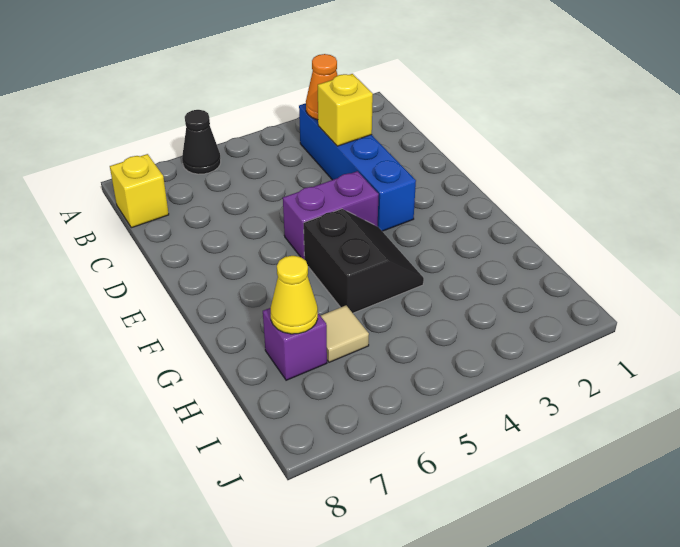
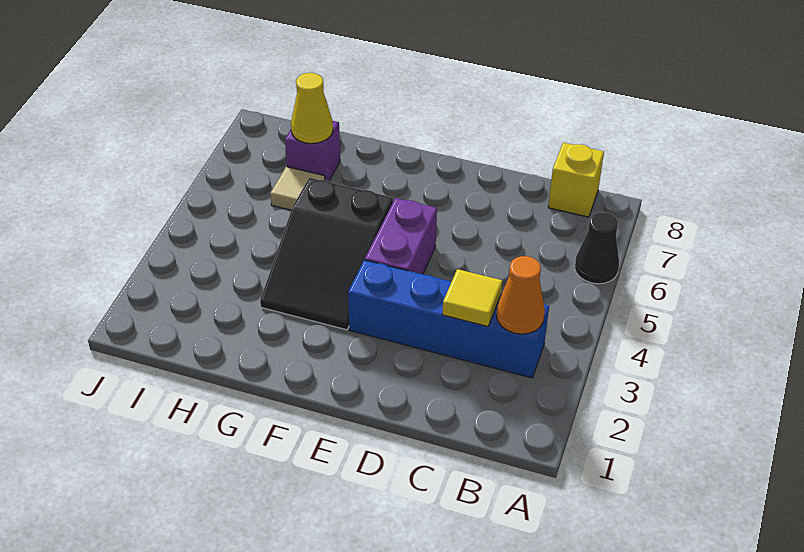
yellow 1x1 brick [318,74,373,146] -> yellow 1x1 tile [442,269,502,326]
black 2x2 slope [304,209,424,313] -> black 2x3 slope [260,178,393,330]

